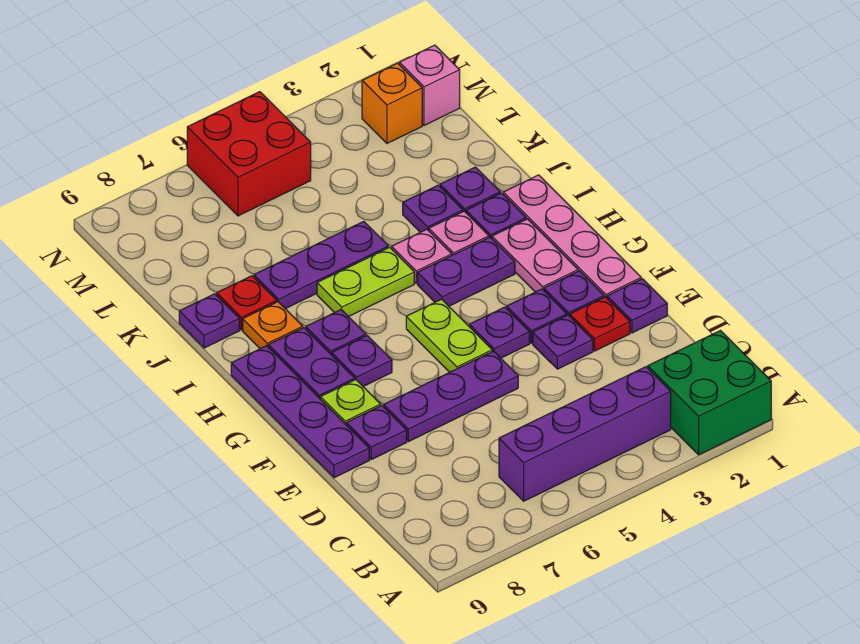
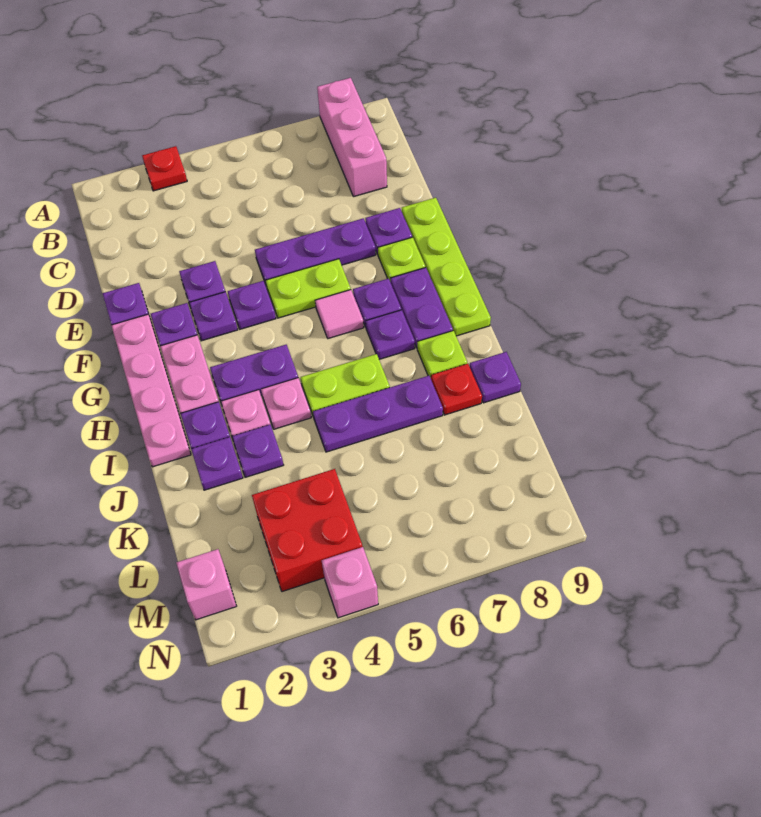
green 2x2 brick [648,331,771,455] -> none
none -> pink 1x3 brick [317,78,387,197]
purple 1x4 brick [499,367,671,501] -> none
red 1x1 plate [570,297,630,351] -> red 1x1 plate moved to [142,146,187,191]
purple 1x4 plate [231,346,369,478] -> lime 1x4 plate [402,198,491,336]
lime 1x2 plate [406,299,492,372] -> lime 1x2 plate turned to [266,259,351,318]
none -> pink 1x1 tile [315,290,364,339]
orange 1x1 plate [243,302,303,349] -> lime 1x1 plate [417,331,467,378]
orange 1x1 brick [362,63,422,143] -> none
red 2x2 brick [187,92,311,216] -> red 2x2 brick moved to [252,469,363,592]
none -> pink 1x1 brick [322,547,378,618]

